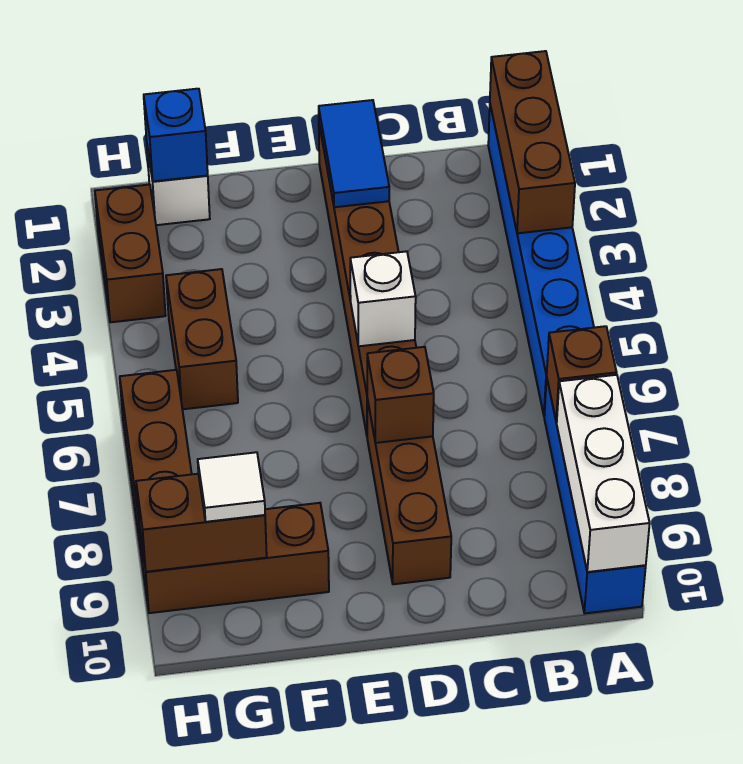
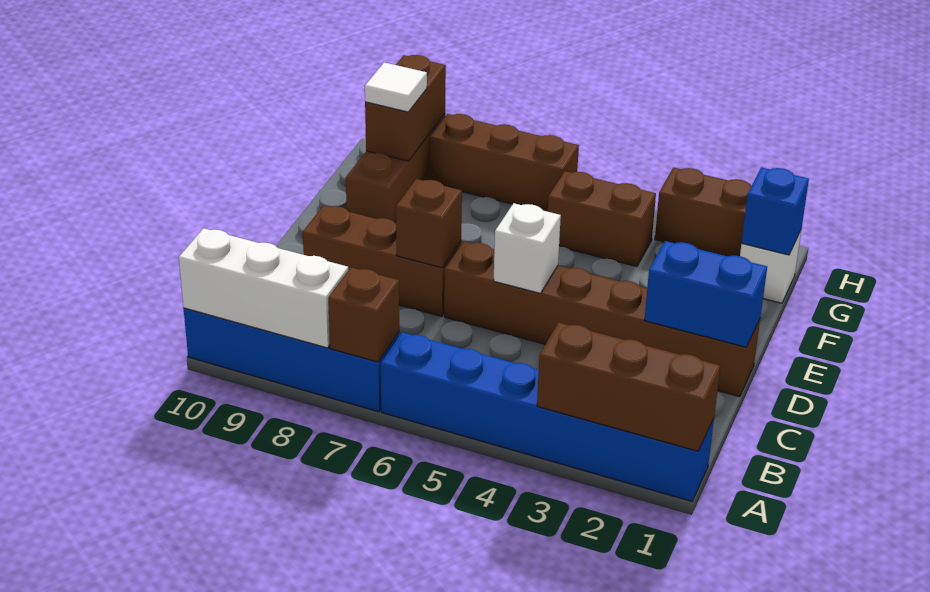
blue 1x2 tile [319,100,389,207] -> blue 1x2 brick [645,241,767,347]

